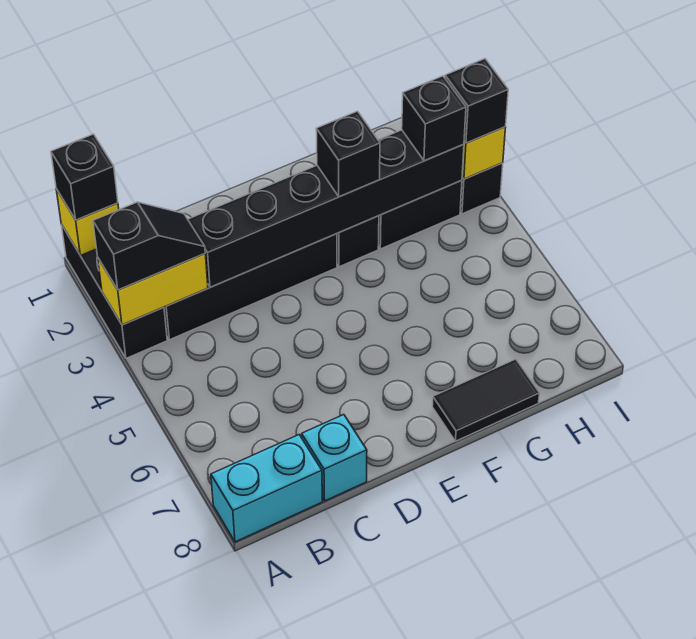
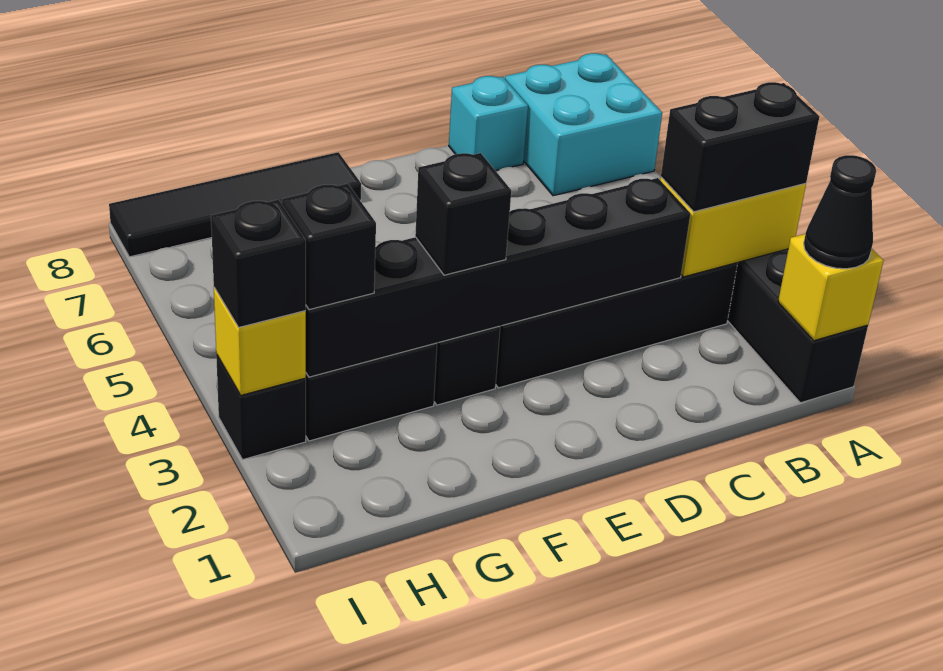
black 1x1 brick [51,134,118,220] -> black 1x1 cone [804,155,876,269]
black 1x2 slope [93,202,205,290] -> black 1x2 brick [661,82,819,212]
cyan 1x2 brick [211,435,322,542] -> cyan 2x2 brick [505,53,662,196]
black 1x2 tile [432,359,540,441] -> black 1x4 tile [109,152,361,257]

